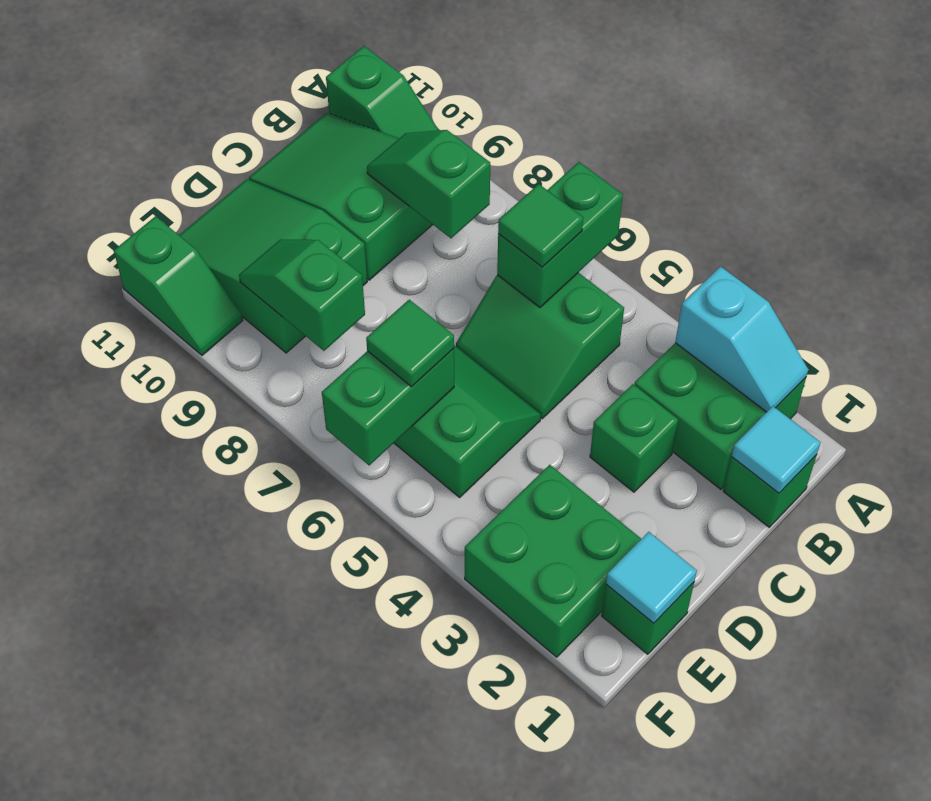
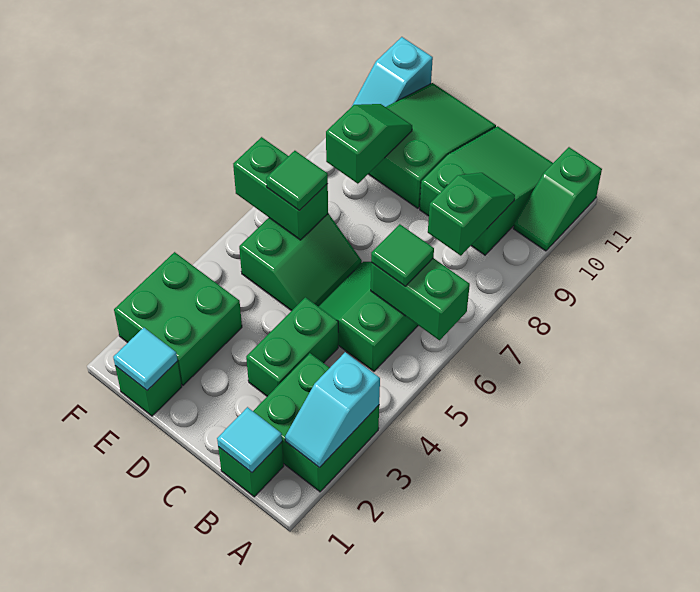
green 1x1 brick [590,384,678,492] -> green 1x2 brick [246,297,338,396]
green 1x2 slope [114,216,243,355] -> cyan 1x2 slope [352,37,433,107]

